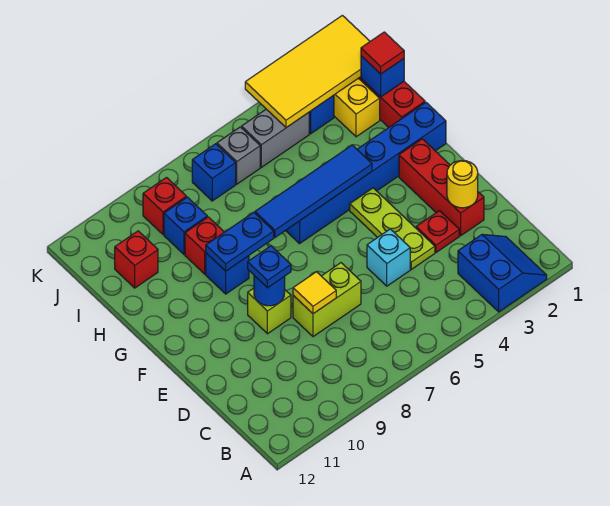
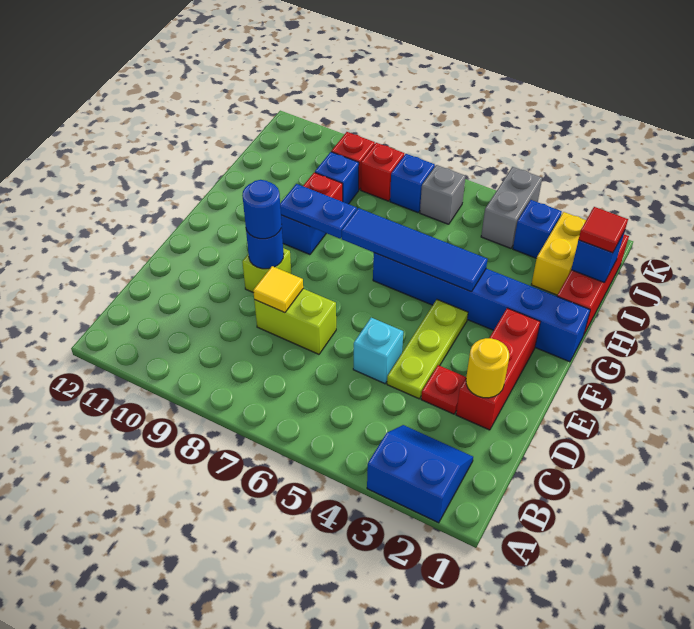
blue 2x2 slope [458,234,547,312] -> blue 2x2 slope turned to [367,425,473,523]
blue 1x1 plate [248,246,291,288] -> blue 1x1 round brick [242,180,282,239]
red 1x1 brick [115,231,158,288] -> red 1x1 brick moved to [361,143,404,201]
yellow 2x4 tile [245,15,370,128] -> none
grey 1x2 brick [242,109,309,167] -> grey 1x2 brick turned to [481,167,542,248]

